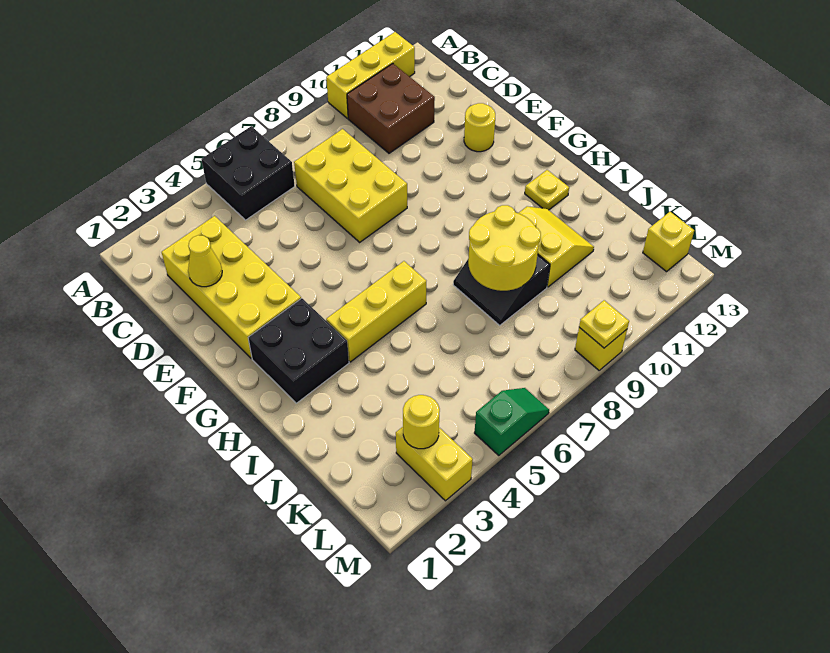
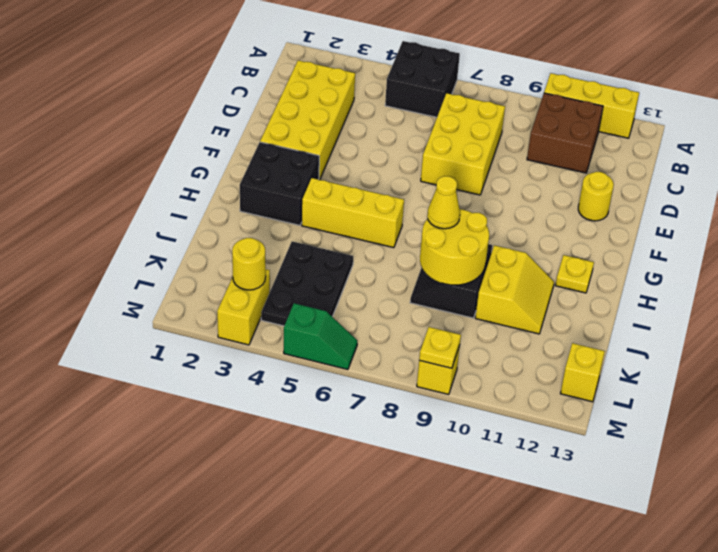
yellow 1x1 cone [188,235,222,287] -> yellow 1x1 cone moved to [427,176,460,229]
none -> black 2x3 plate [261,241,353,326]

